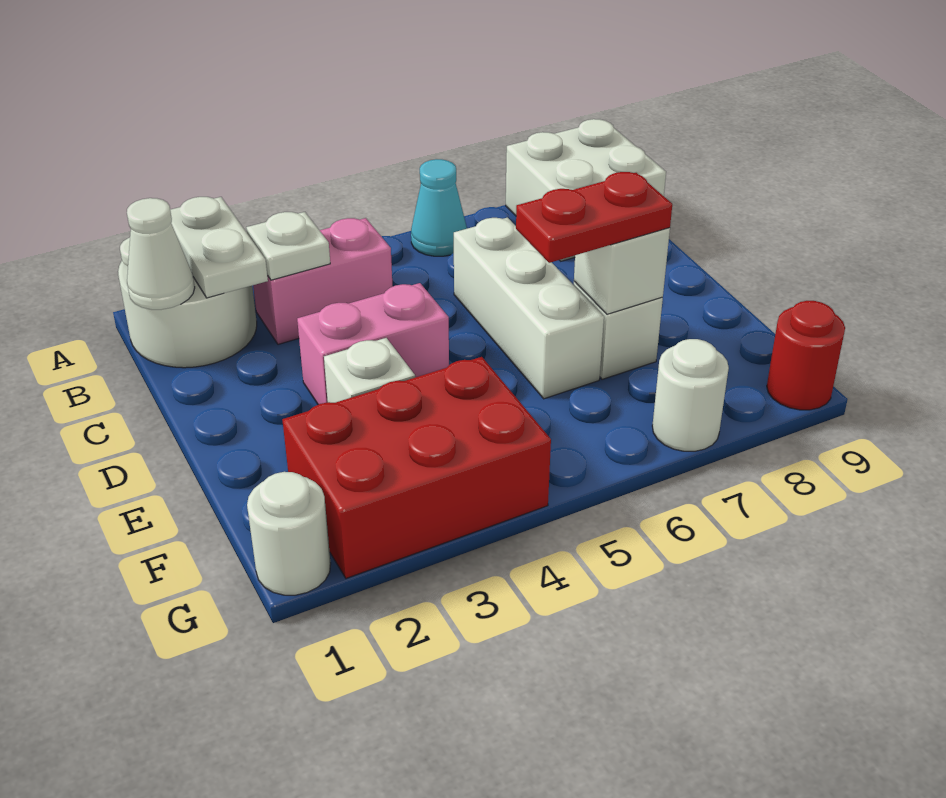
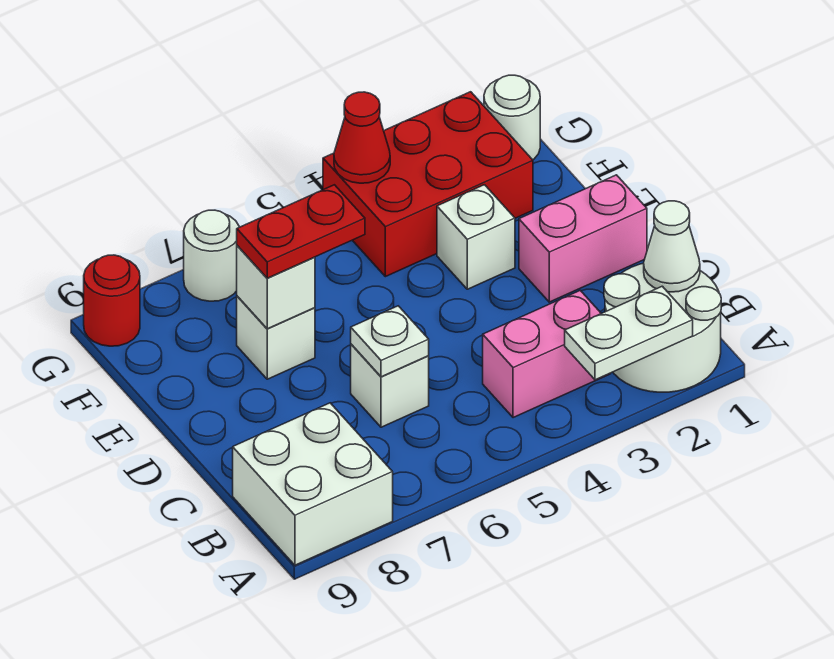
white 1x2 plate [170,197,268,298] -> white 1x2 plate turned to [565,286,693,380]
cyan 1x1 cone [411,159,467,256] -> none
white 1x1 plate [246,212,330,280] -> white 1x1 plate moved to [351,306,429,377]
white 1x3 brick [454,218,604,399] -> white 1x1 brick [351,344,429,427]
pink 1x2 brick [297,283,449,405] -> pink 1x2 brick moved to [519,175,647,302]
none -> red 1x1 cone [334,92,390,183]

